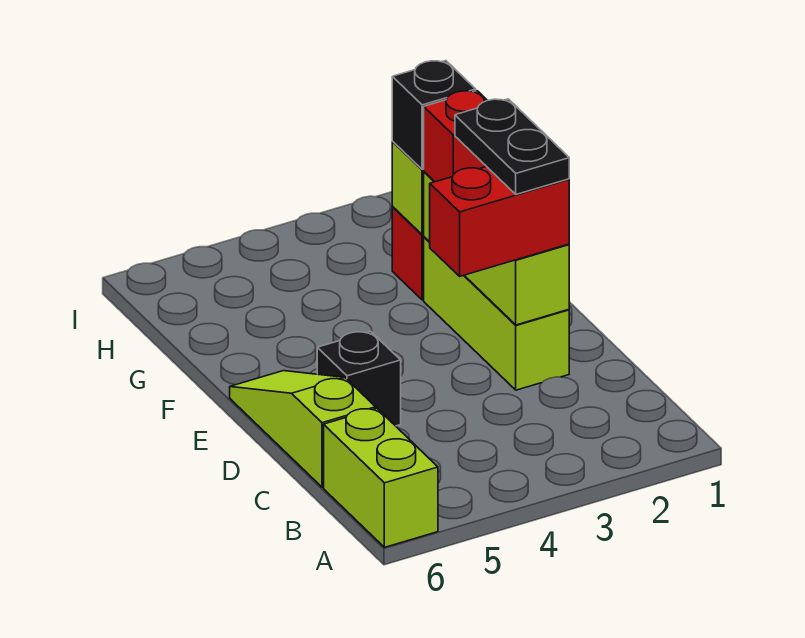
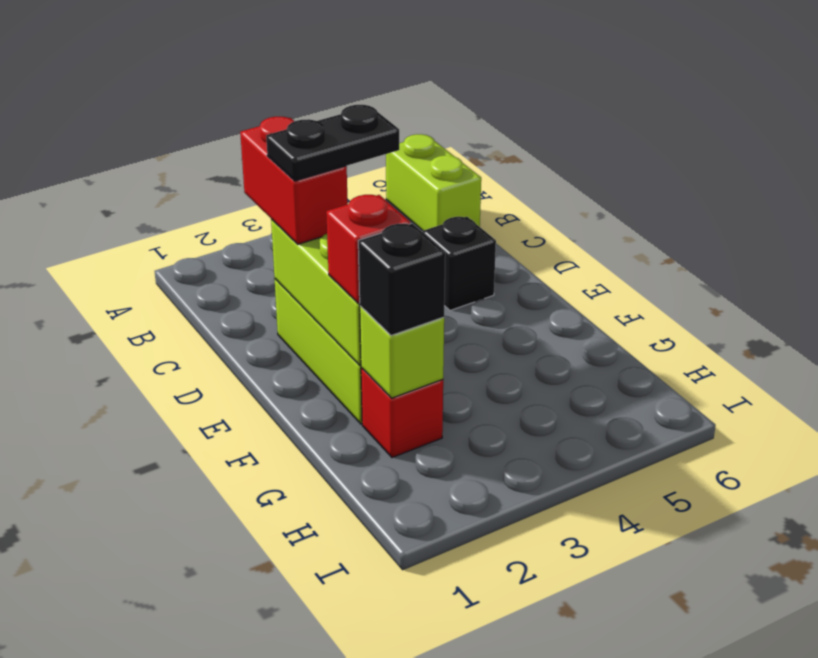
lime 1x3 slope [230,371,376,487] -> none
red 1x2 brick [430,167,569,276] -> red 1x2 brick turned to [240,117,348,244]
black 1x2 plate [455,99,569,194] -> black 1x2 plate turned to [266,105,399,181]

